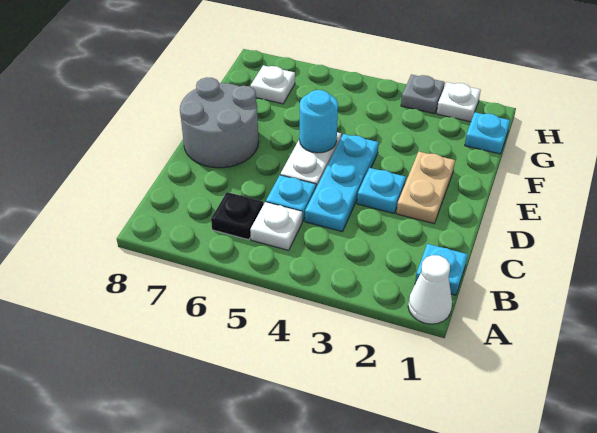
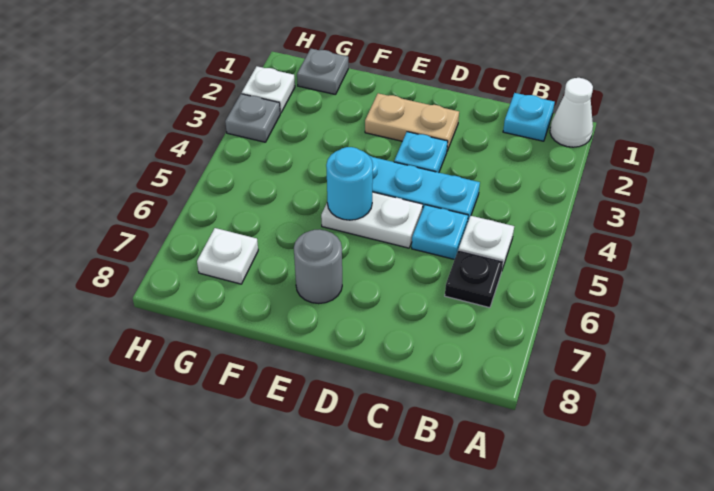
grey 2x2 round brick [180,77,259,168] -> grey 1x1 round brick [294,229,342,304]
cyan 1x1 plate [465,112,510,154] -> grey 1x1 plate [297,49,348,95]

